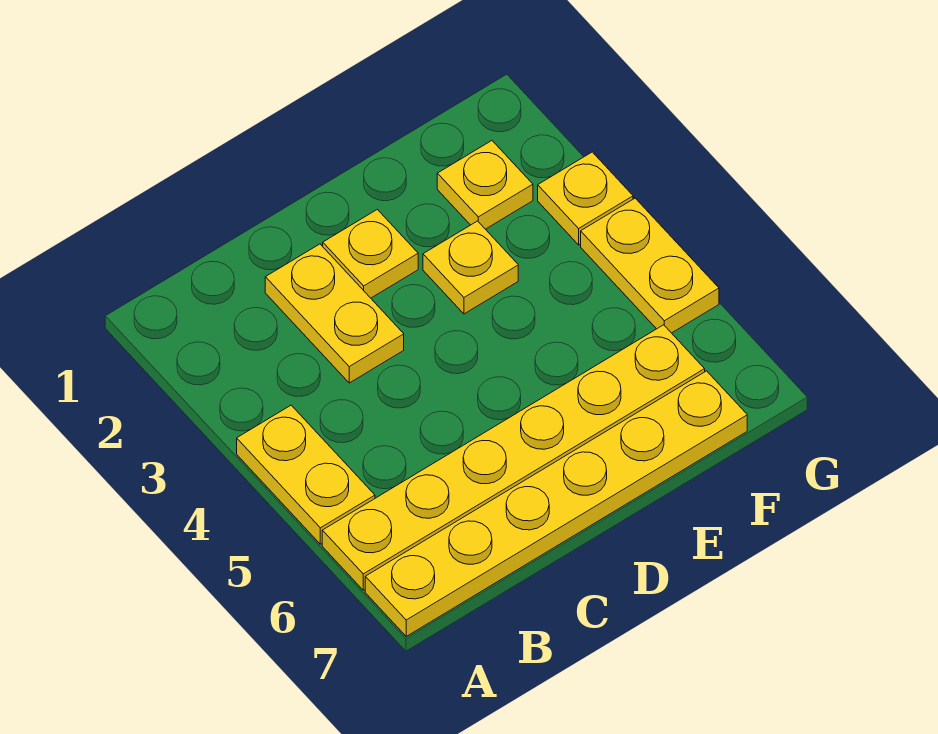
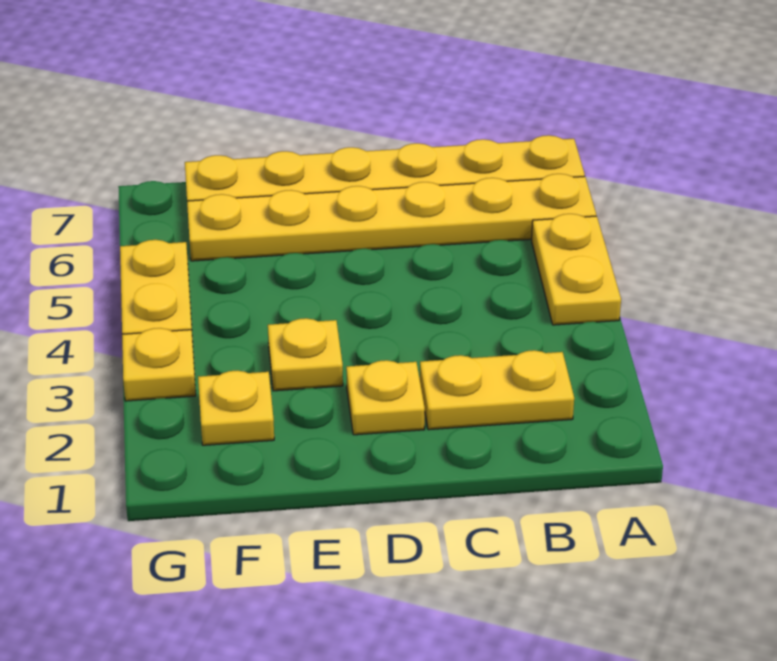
yellow 1x2 plate [265,244,404,383] -> yellow 1x2 plate turned to [420,350,574,430]

